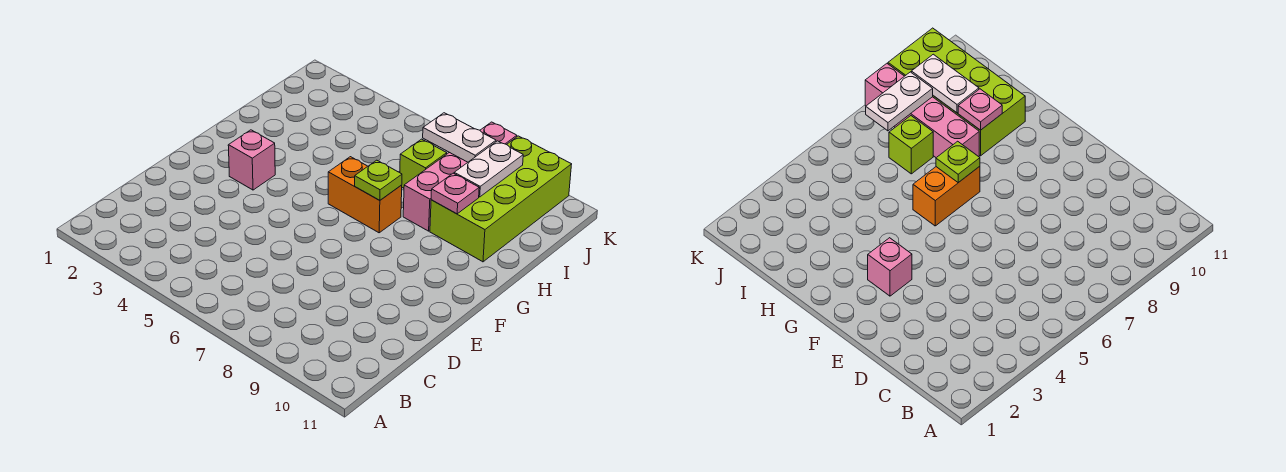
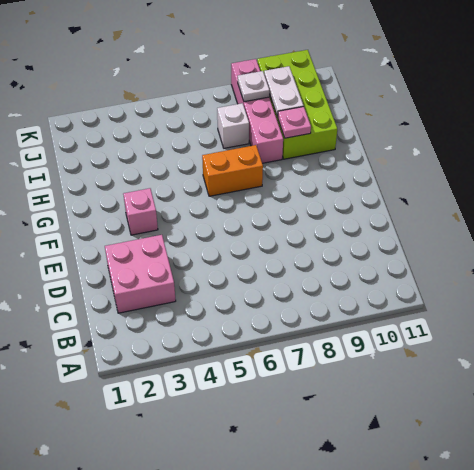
none -> pink 2x2 brick [105,235,176,313]
lime 1x1 plate [355,160,402,200] -> none
lime 1x1 brick [400,139,447,188] -> white 1x1 brick [217,103,249,148]
white 1x2 plate [423,113,496,162] -> white 1x1 plate [238,71,269,102]

